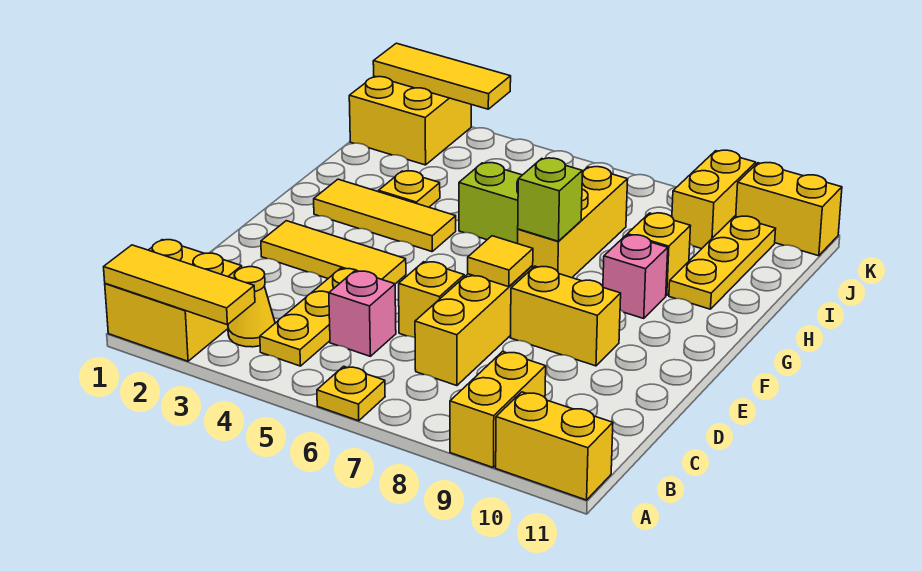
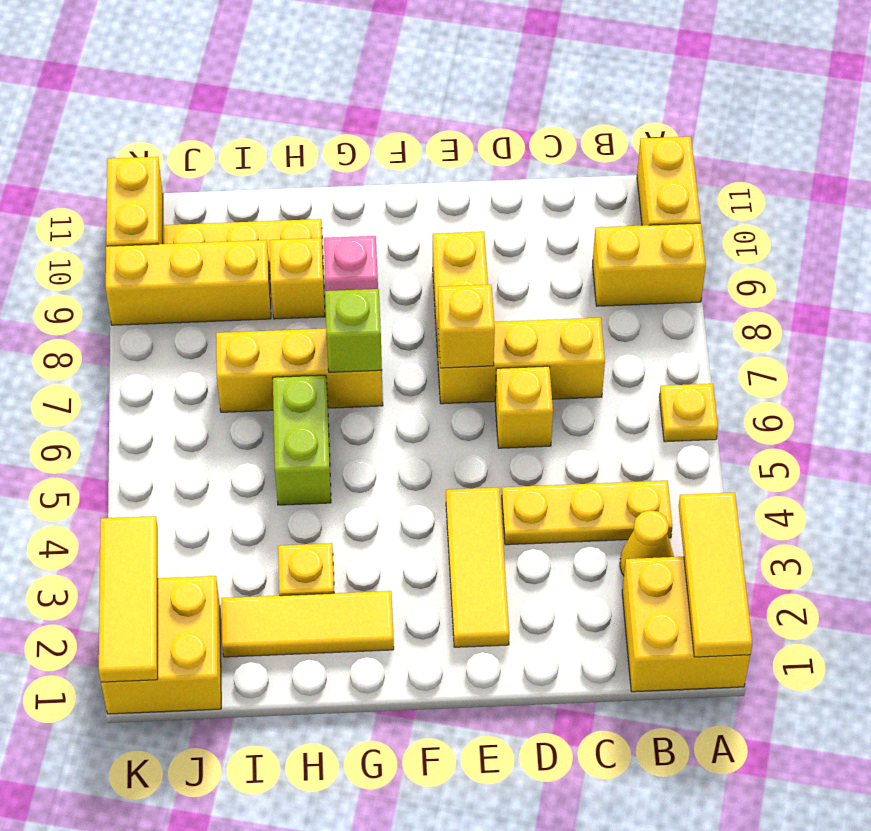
pink 1x1 brick [329,271,396,356] -> none
yellow 1x1 tile [468,236,533,287] -> yellow 1x1 brick [438,285,495,368]
yellow 1x3 tile [314,179,456,252] -> yellow 1x3 tile turned to [222,591,394,657]
yellow 1x2 brick [672,150,756,249] -> yellow 1x3 brick [106,240,271,325]

